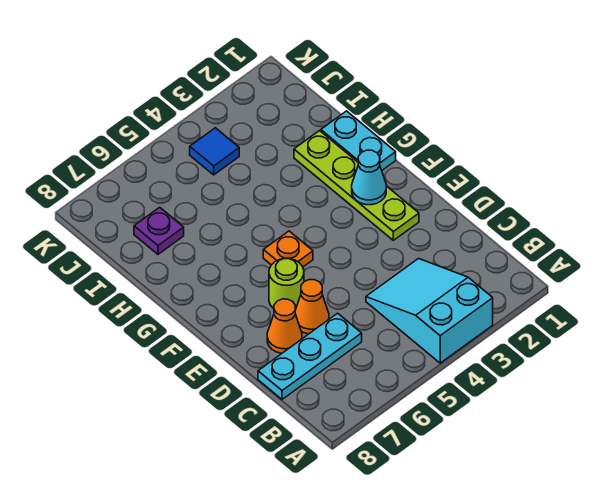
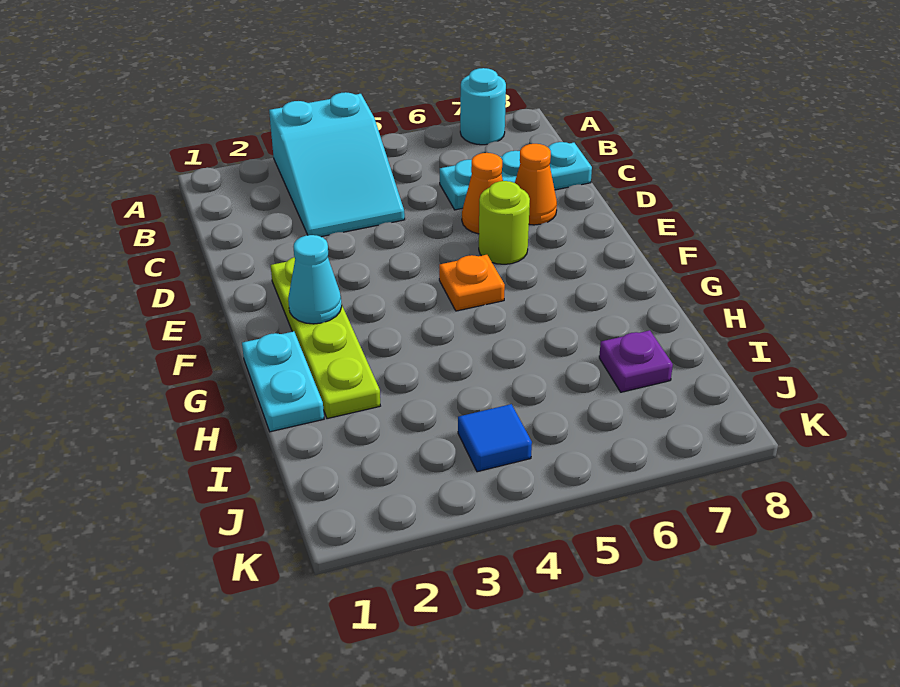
none -> cyan 1x1 round brick [460,68,506,145]

